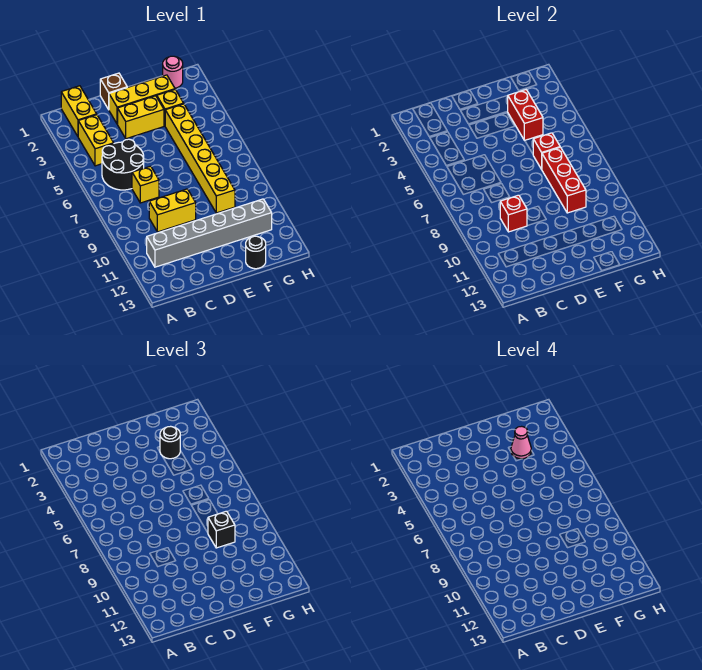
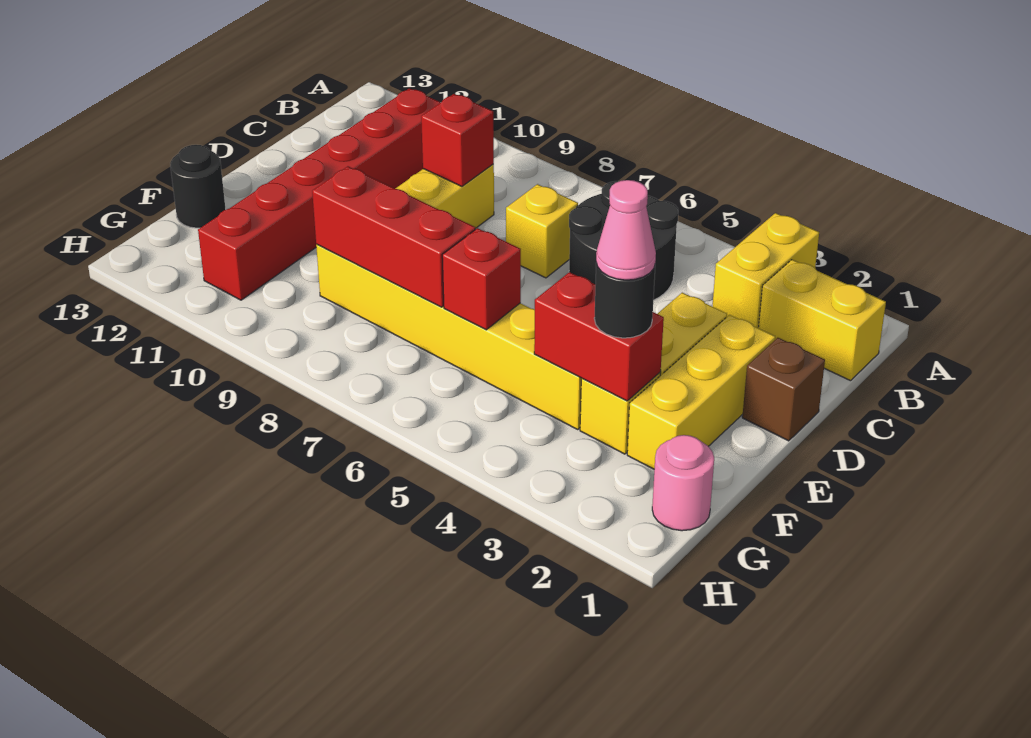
yellow 1x2 brick [78,115,114,166] -> yellow 1x2 brick turned to [712,213,819,328]
grey 1x6 brick [147,199,272,267] -> red 1x6 brick [198,88,441,300]
black 1x1 brick [208,511,235,548] -> none

